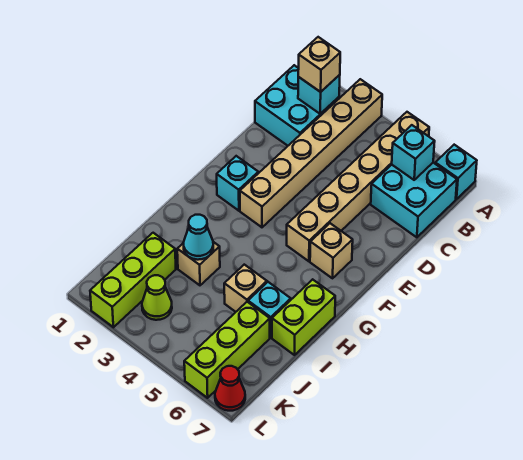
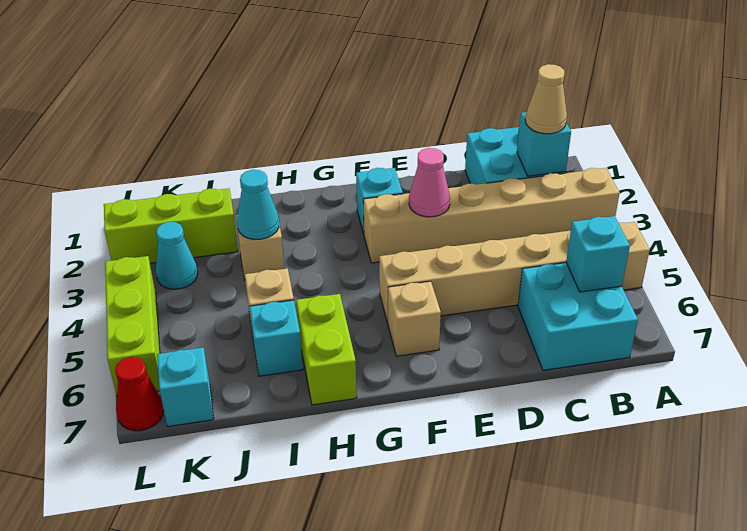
cyan 1x1 brick [435,145,477,199] -> cyan 1x1 brick moved to [157,348,214,427]
tan 1x1 brick [298,37,340,92] -> tan 1x1 cone [525,64,567,134]
none -> pink 1x1 cone [409,148,450,217]
lime 1x2 brick [272,279,335,355] -> lime 1x2 brick turned to [296,294,357,405]
lime 1x3 brick [184,302,270,398] -> lime 1x3 brick turned to [105,256,160,395]
lime 1x1 cone [142,275,172,320] -> cyan 1x1 cone [156,222,198,289]

